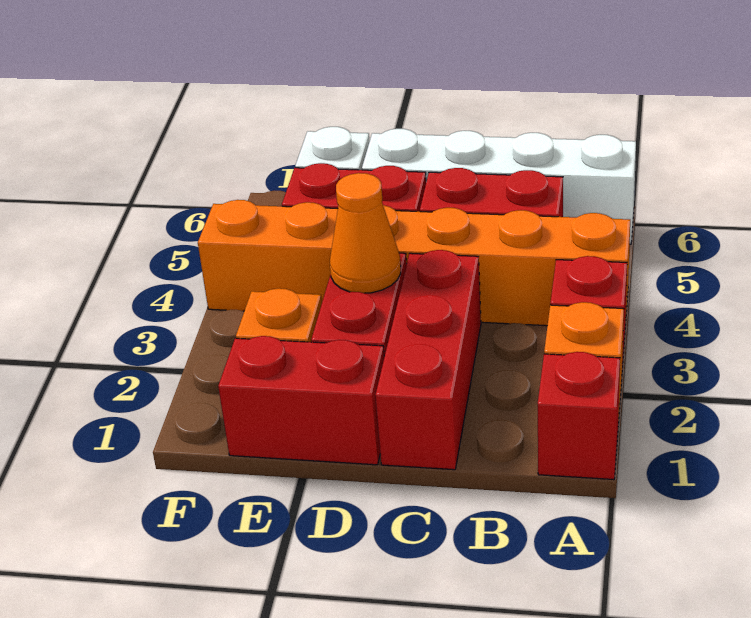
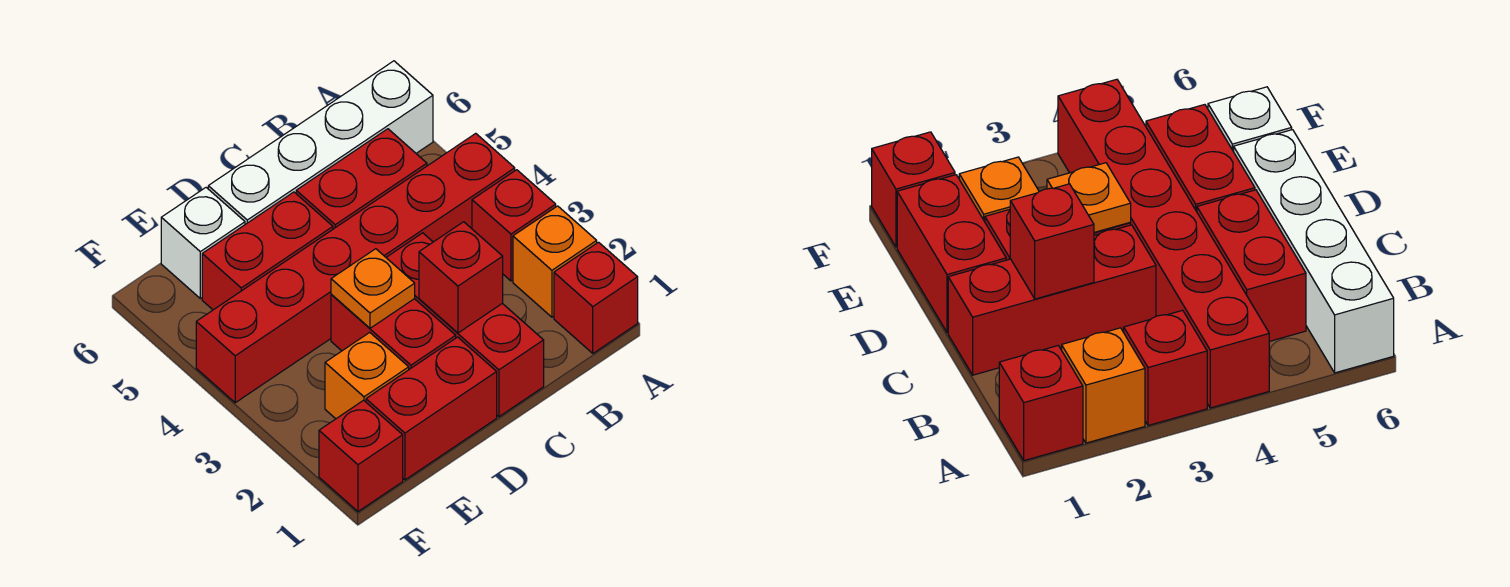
orange 1x6 brick [198,200,630,326] -> red 1x6 brick [196,133,515,403]
none -> red 1x1 brick [419,222,503,333]
orange 1x1 cone [330,173,401,293] -> orange 1x1 plate [331,249,415,328]
none -> red 1x1 brick [319,400,403,511]

